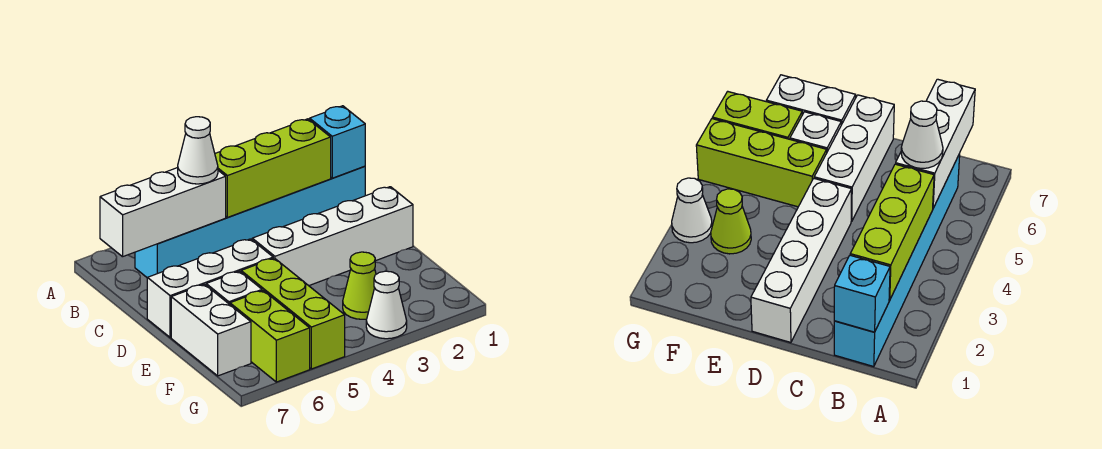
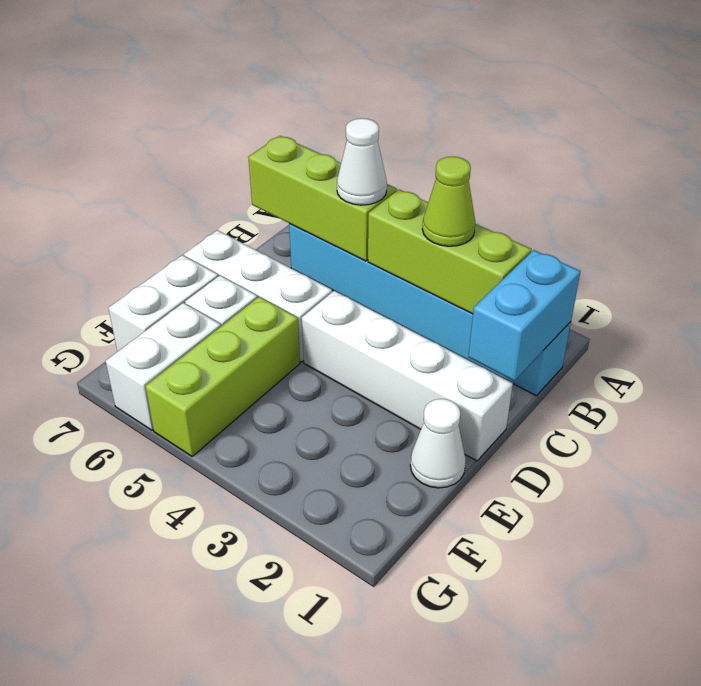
cyan 1x1 brick [310,106,365,178] -> cyan 1x2 brick [469,250,580,381]
white 1x3 brick [100,168,226,257] -> lime 1x3 brick [248,136,397,261]
lime 1x1 cone [343,252,376,319] -> lime 1x1 cone moved to [422,157,475,246]
lime 1x2 brick [230,291,310,382] -> white 1x2 brick [106,303,221,430]
white 1x1 cone [366,271,407,339] -> white 1x1 cone moved to [410,399,466,488]

